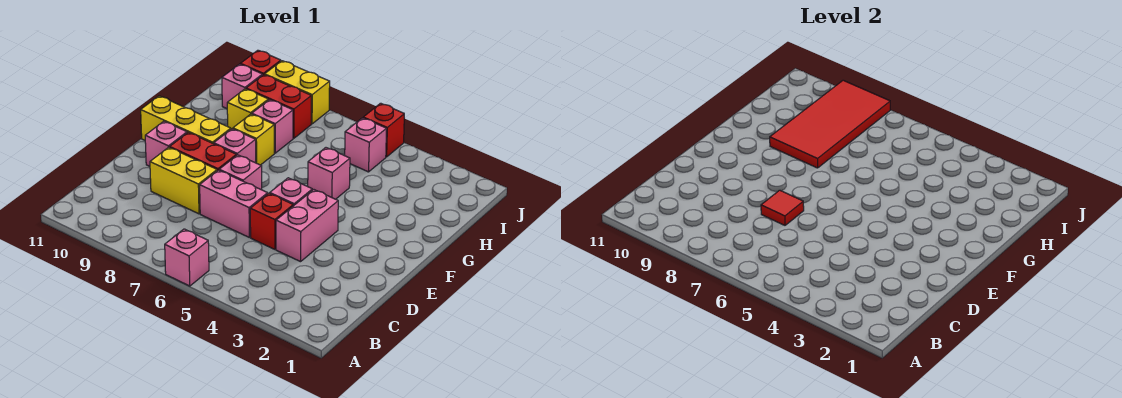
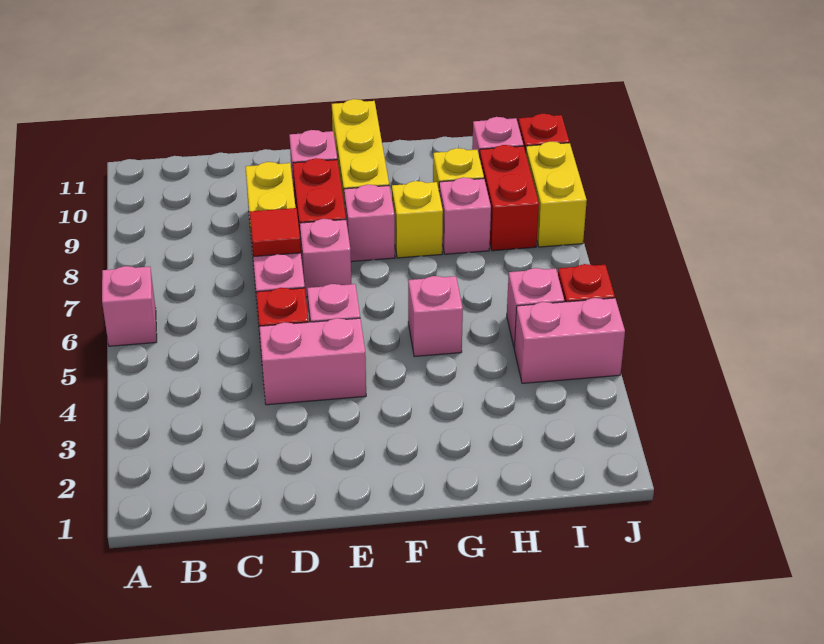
red 2x4 tile [770,80,890,168] -> none
none -> pink 1x2 brick [514,298,625,383]

